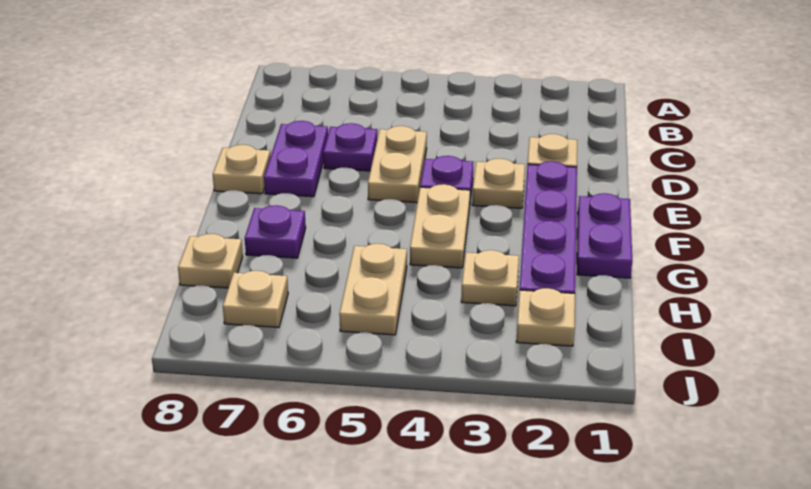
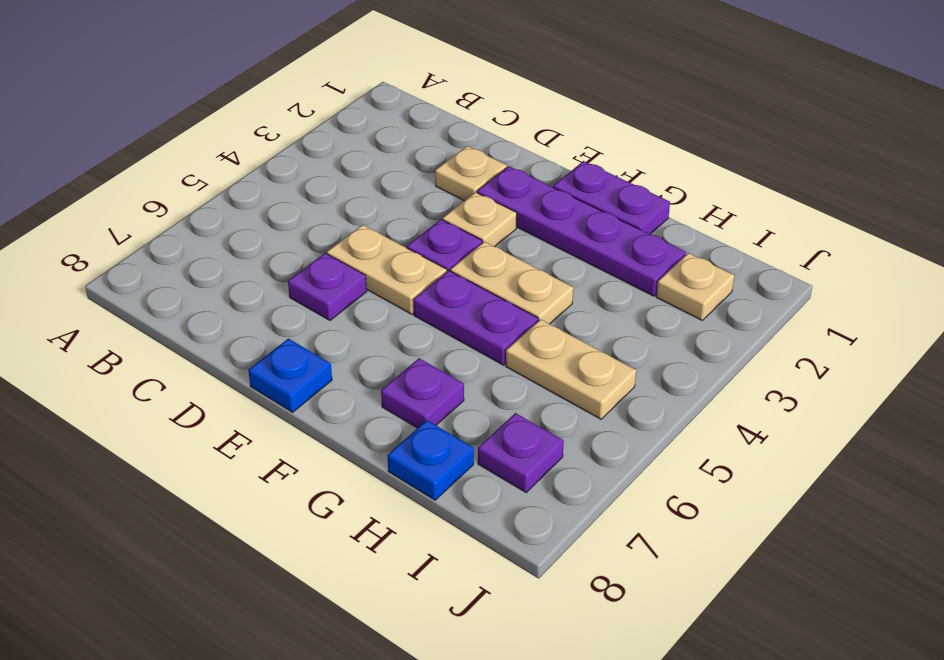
purple 1x2 plate [264,121,328,197] -> purple 1x2 plate moved to [414,271,538,365]
tan 1x1 plate [213,145,271,194] -> blue 1x1 plate [248,339,332,412]
tan 1x1 plate [461,250,519,306] -> none
tan 1x1 plate [178,234,243,288] -> blue 1x1 plate [387,420,474,500]
tan 1x1 plate [223,271,288,327] -> purple 1x1 plate [478,413,564,492]

